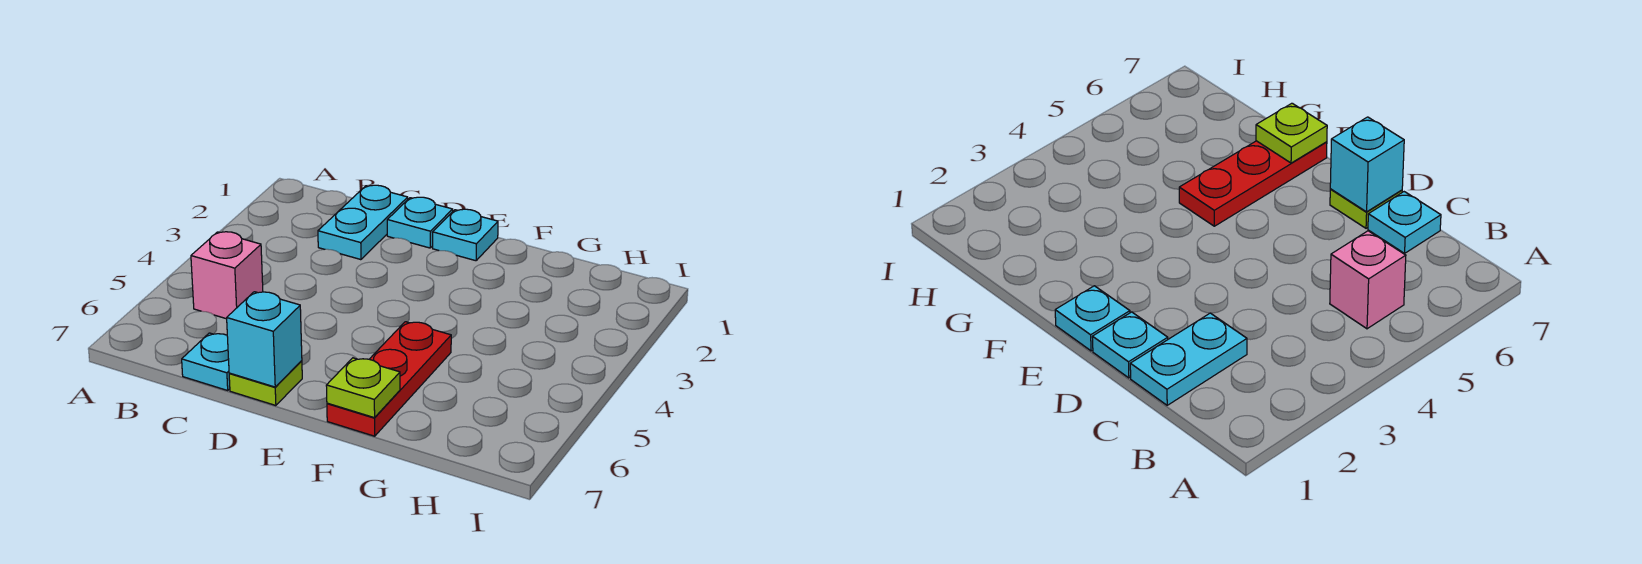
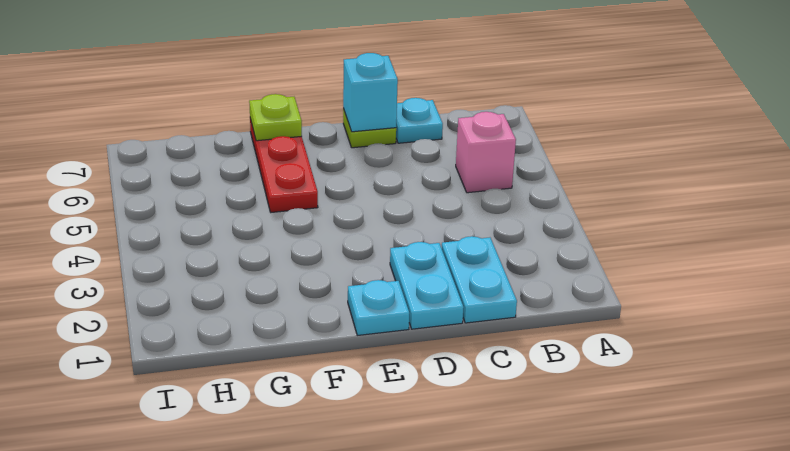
cyan 1x1 plate [387,197,453,248] -> cyan 1x2 plate [390,242,464,329]

